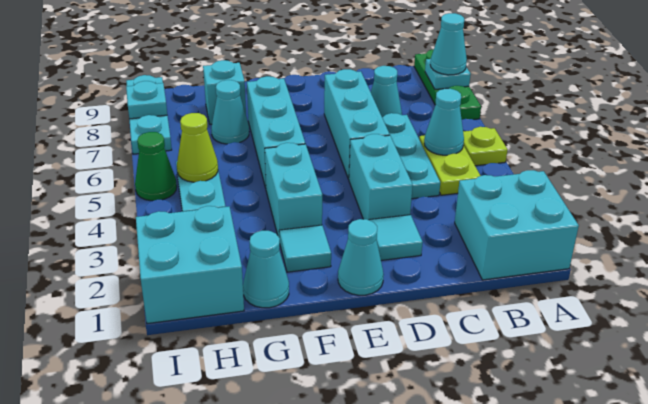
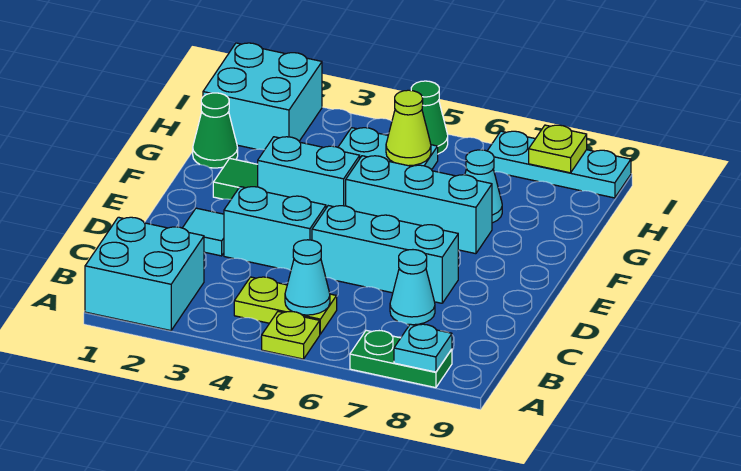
green 1x3 plate [414,49,481,120] -> green 1x2 plate [350,330,452,388]
cyan 1x1 cone [430,13,467,75] -> none
cyan 1x3 plate [382,113,440,199] -> none
cyan 1x1 cone [338,219,384,295] -> none
cyan 1x1 tile [279,225,331,272] -> green 1x1 tile [213,158,258,199]
cyan 1x1 cone [243,231,289,308] -> green 1x1 cone [193,93,238,168]
cyan 1x1 brick [203,60,246,124] -> none
cyan 1x1 plate [126,81,167,119] -> lime 1x1 plate [529,125,587,173]

